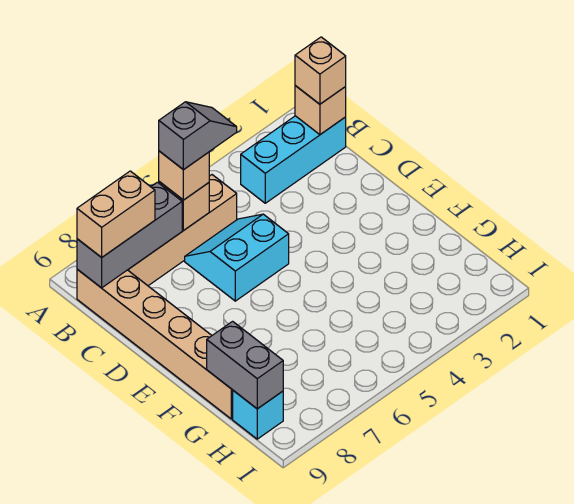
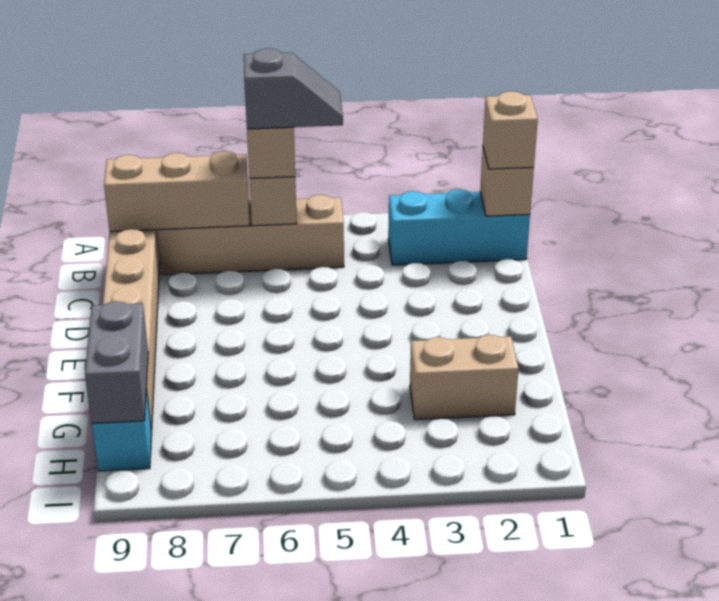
grey 1x3 brick [77,182,182,288] -> tan 1x3 brick [104,151,250,232]
tan 1x2 brick [77,171,155,257] -> tan 1x2 brick moved to [410,335,519,420]
cyan 2x2 slope [185,214,289,301] -> none

